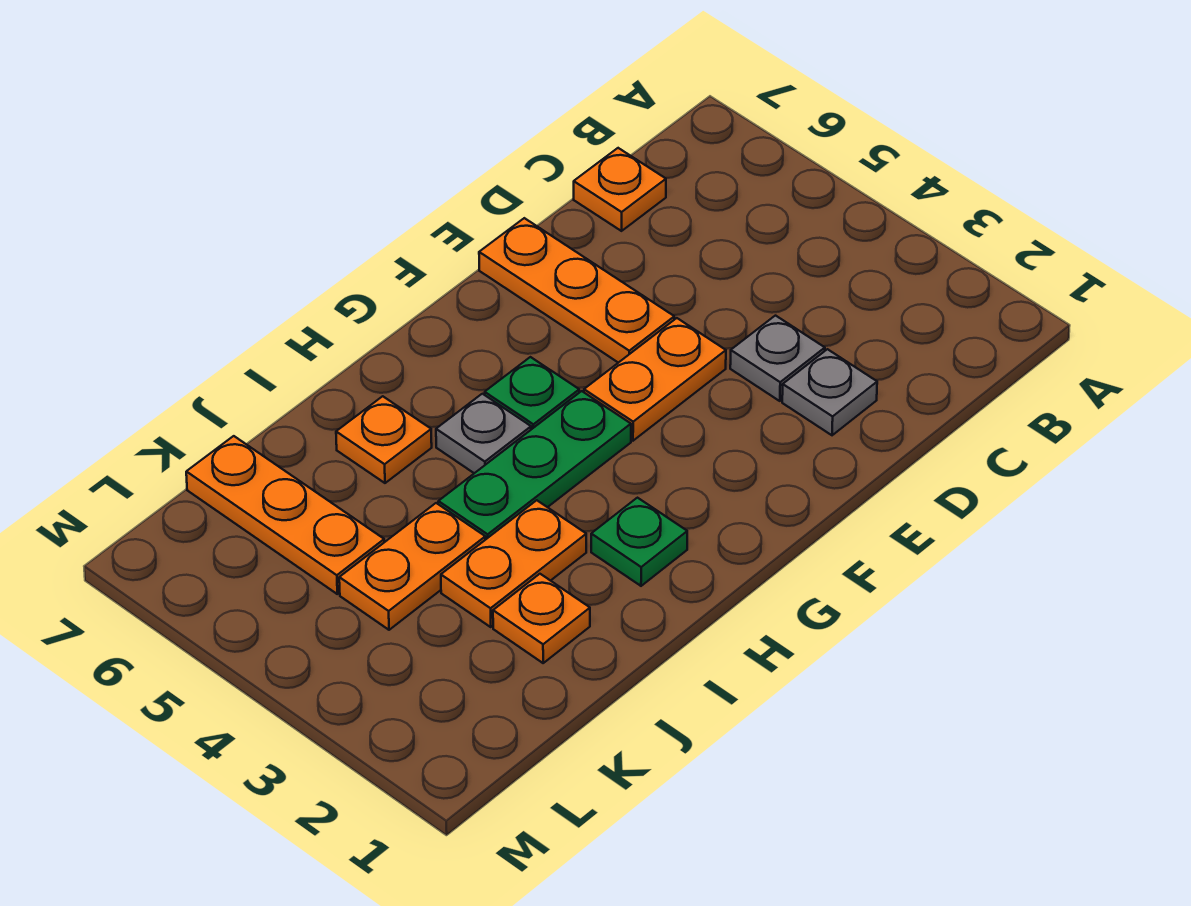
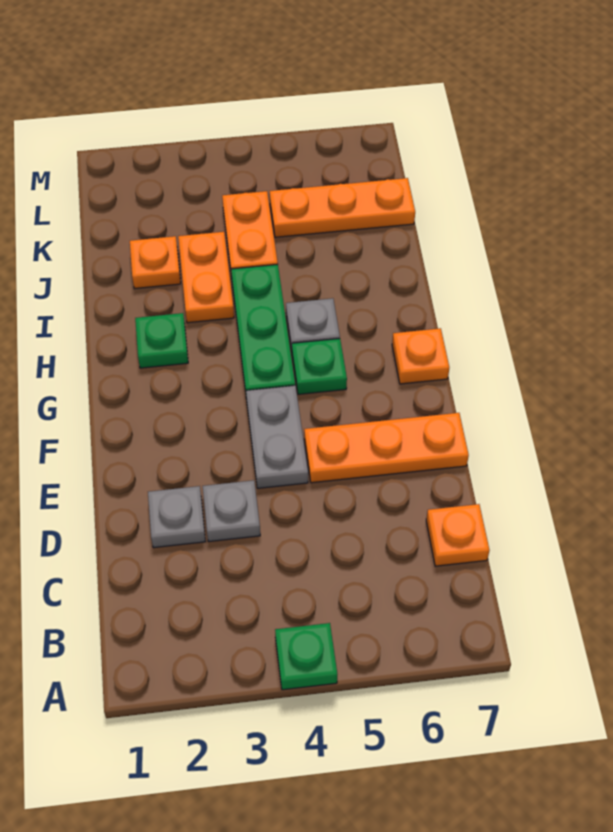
none -> green 1x1 plate [275,623,337,690]
orange 1x2 plate [584,318,726,441] -> grey 1x2 plate [246,385,308,488]
orange 1x1 plate [336,396,432,483] -> orange 1x1 plate moved to [392,328,449,384]

